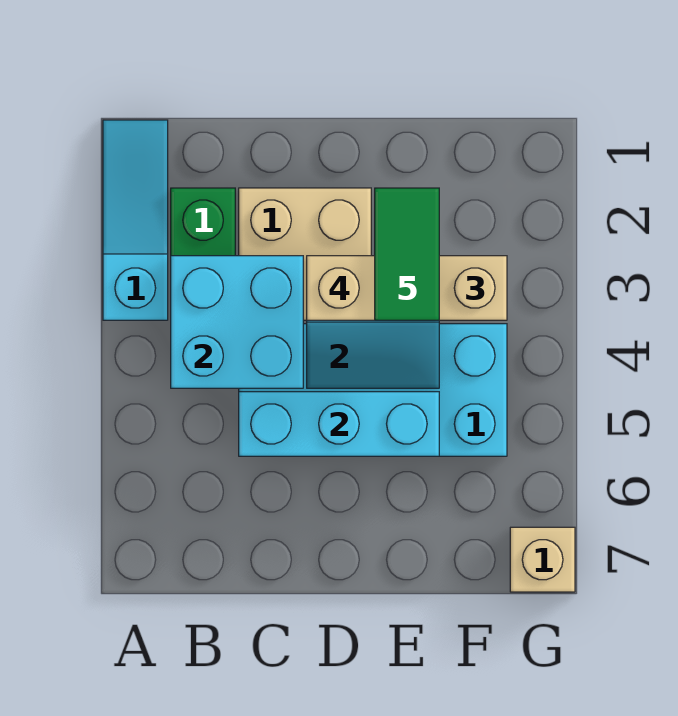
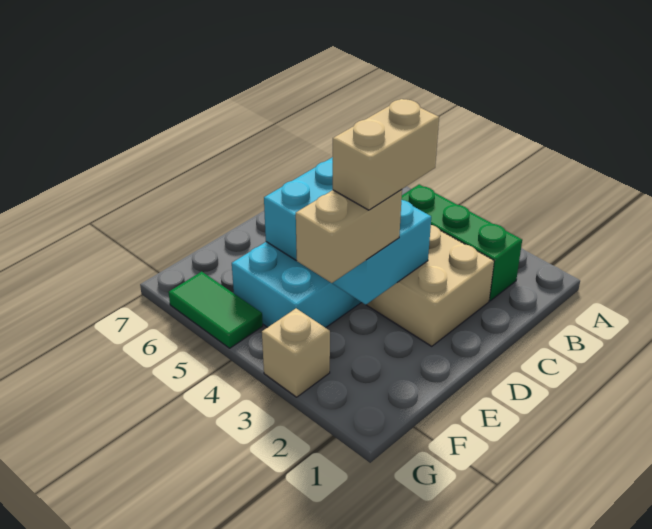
cyan 1x3 slope [103,120,168,320] -> none
cyan 2x2 brick [171,256,303,388] -> none
green 1x2 tile [375,188,439,320] -> green 1x2 tile moved to [168,272,263,348]
tan 1x1 brick [510,527,575,592] -> tan 1x1 brick moved to [262,308,330,397]

